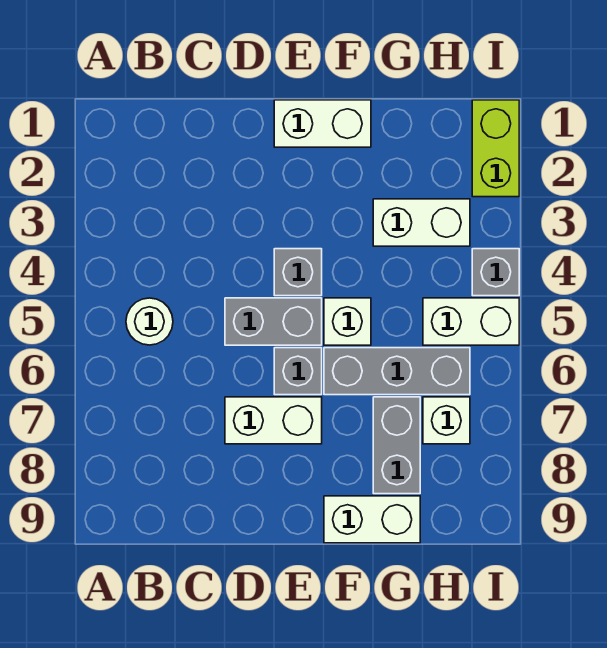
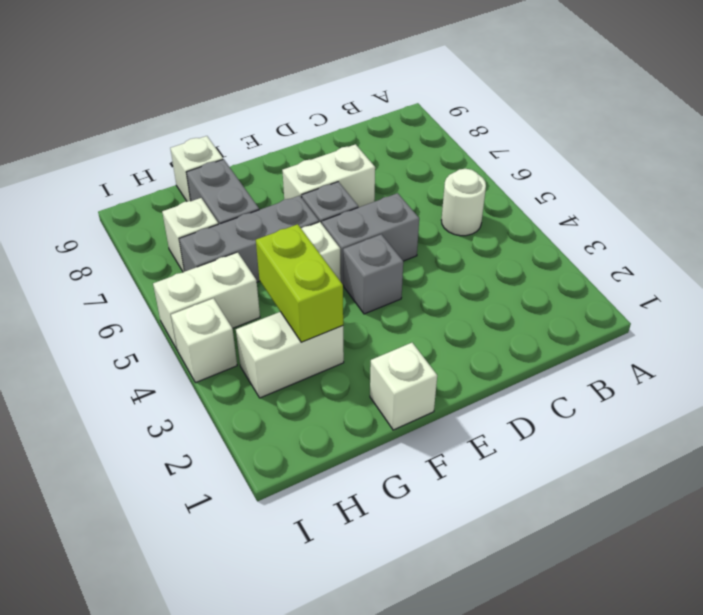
white 1x2 brick [274,100,371,147] -> white 1x1 brick [370,343,437,430]
white 1x2 brick [324,496,420,543] -> white 1x1 brick [170,136,223,201]
lime 1x2 brick [472,100,519,197] -> lime 1x2 brick moved to [256,224,343,342]
grey 1x1 brick [472,249,519,296] -> white 1x1 brick [171,298,237,383]

